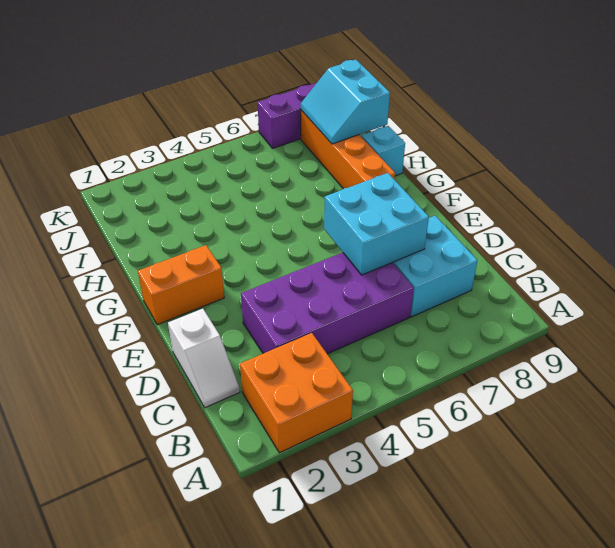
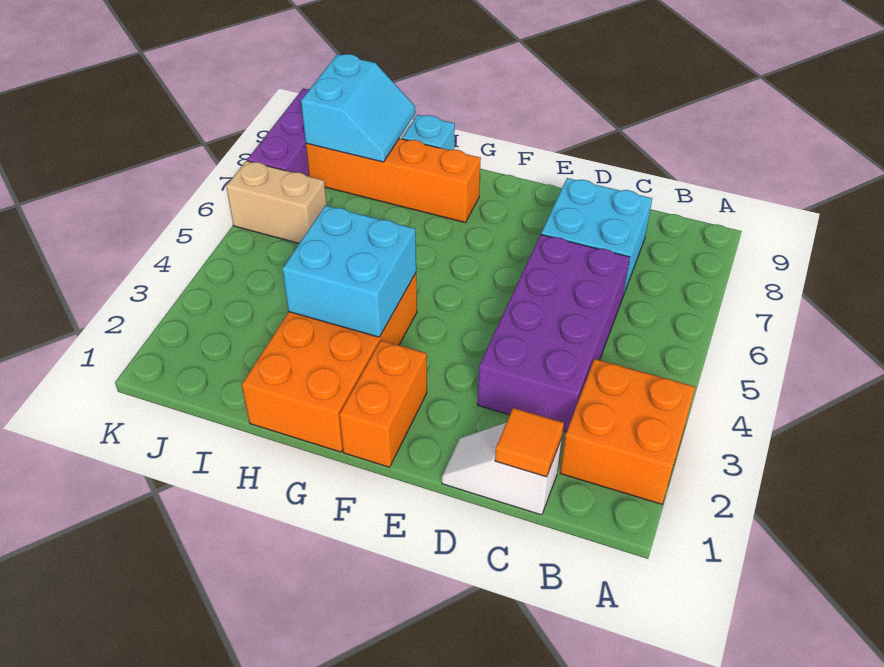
white 1x2 slope [168,309,240,408] -> white 1x2 slope turned to [442,423,562,515]
none -> orange 1x1 tile [495,408,564,477]
cyan 2x2 brick [324,173,429,275] -> cyan 2x2 brick moved to [282,206,416,337]
none -> orange 2x4 brick [242,273,417,452]
cyan 2x2 slope [301,60,390,144] -> cyan 2x2 slope turned to [301,54,415,162]
none -> tan 1x2 brick [226,161,327,243]

